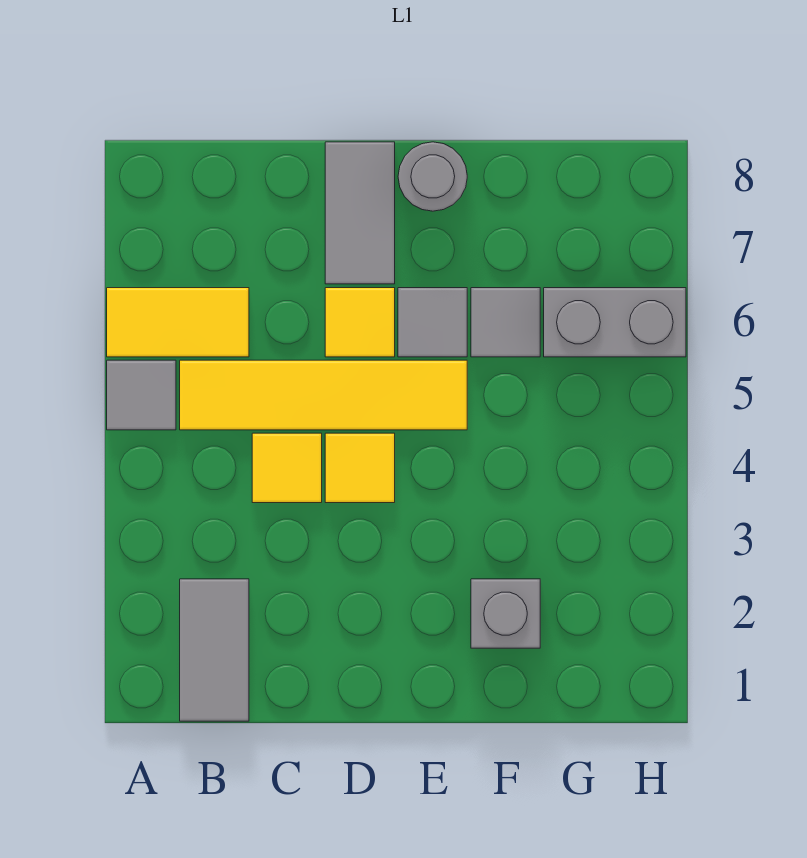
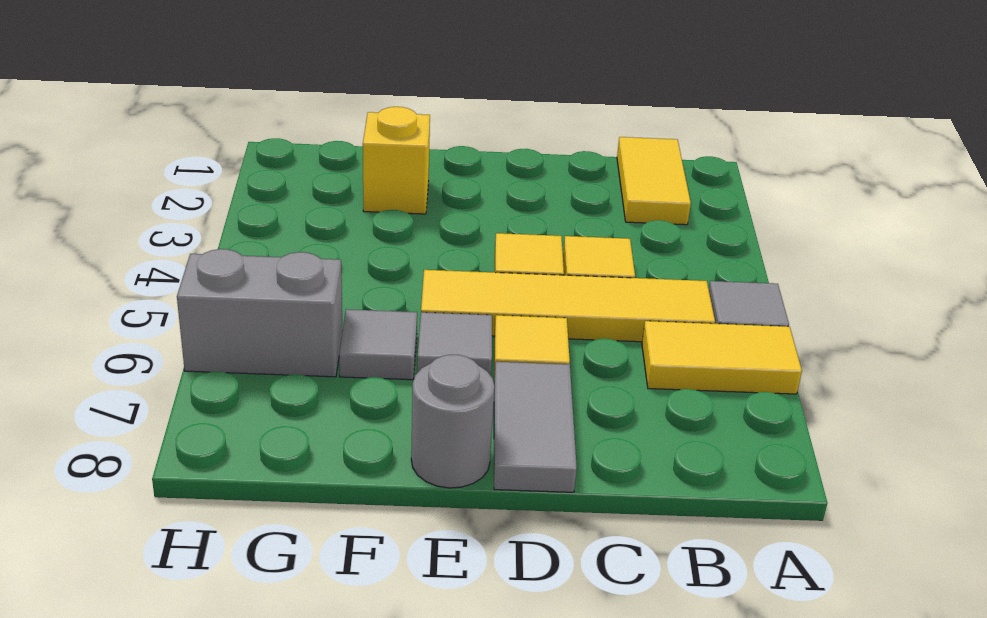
grey 1x2 tile [180,579,249,721] -> yellow 1x2 tile [617,137,691,225]
grey 1x1 brick [471,579,540,648] -> yellow 1x1 brick [363,107,430,214]

